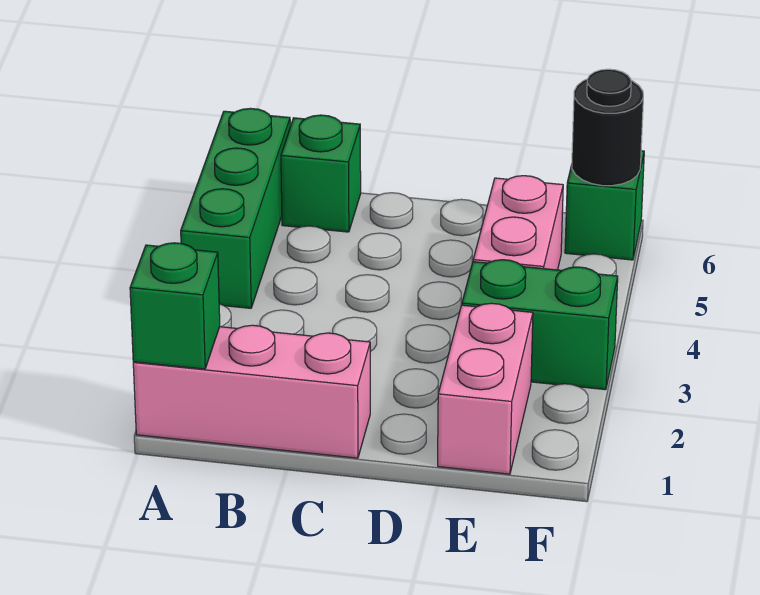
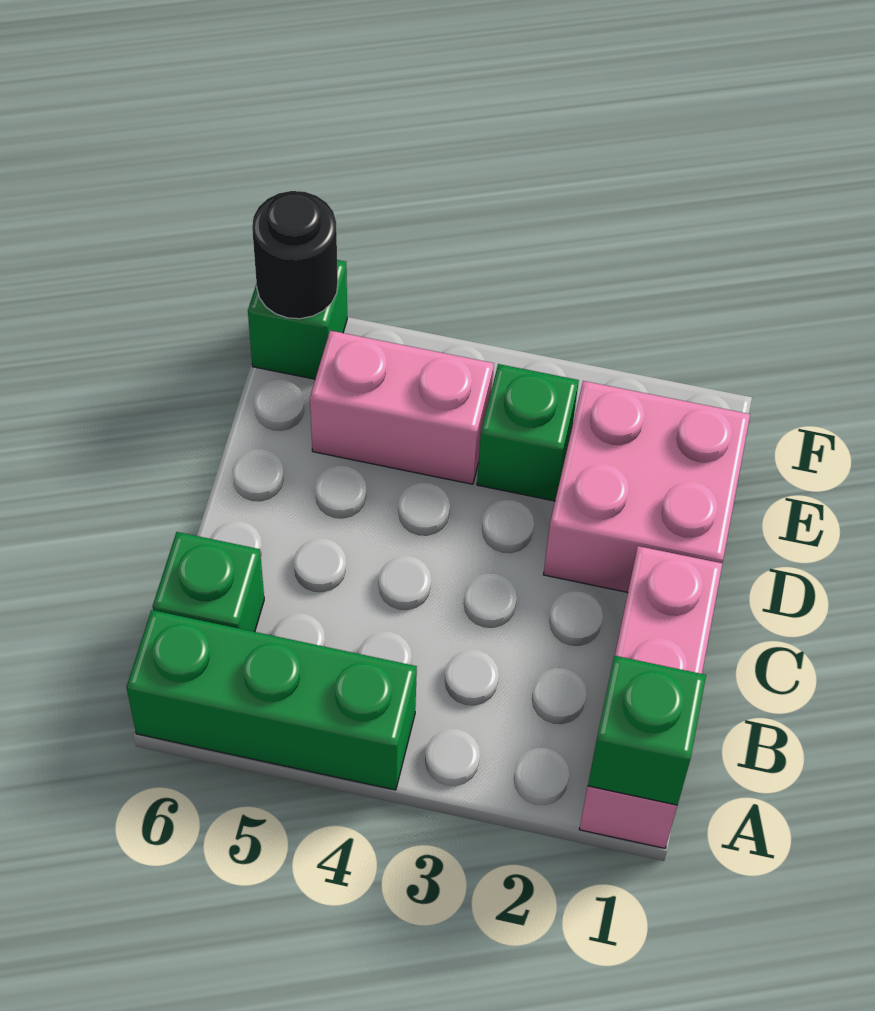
pink 1x2 brick [438,303,533,474] -> pink 2x2 brick [543,381,750,592]
green 1x2 brick [462,260,618,390] -> green 1x1 brick [477,364,579,501]

